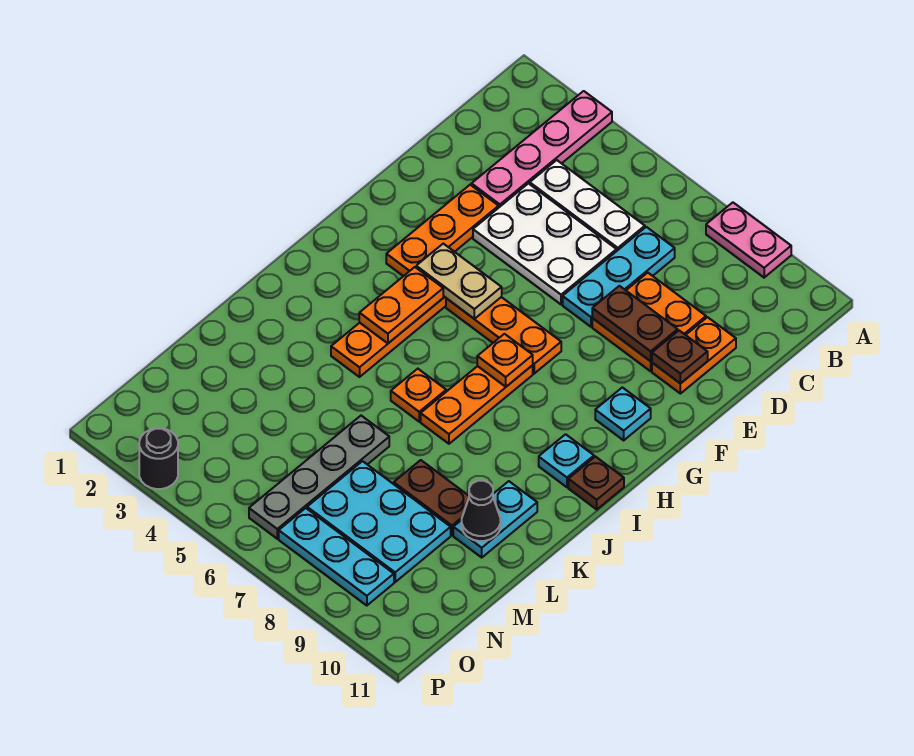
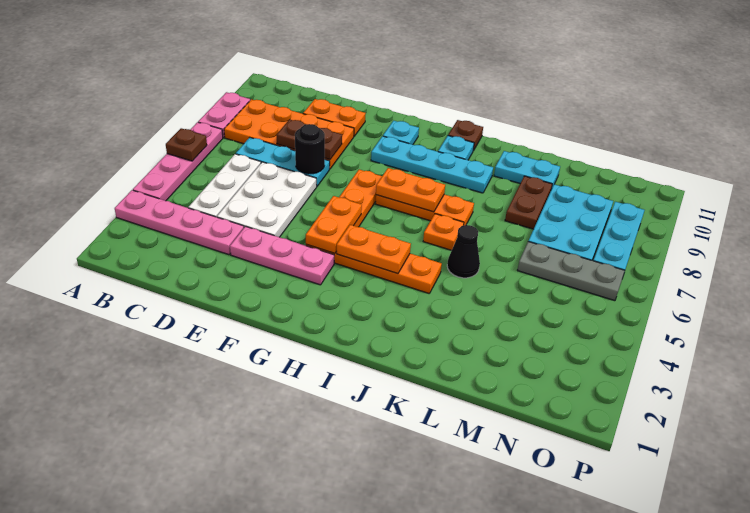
none -> pink 1x4 plate [133,122,223,201]
orange 2x2 plate [592,273,706,371] -> orange 2x4 plate [224,99,354,169]
orange 1x3 plate [386,185,499,276] -> pink 1x3 plate [230,226,334,285]
brown 1x2 plate [592,286,678,361] -> brown 1x2 plate turned to [276,120,342,160]
brown 1x1 plate [652,331,708,384] -> brown 1x1 plate moved to [166,128,207,161]
tan 1x2 plate [416,244,502,319] -> orange 1x2 plate [306,196,362,253]
none -> cyan 1x4 plate [371,136,493,193]
orange 1x1 plate [477,334,533,387] -> orange 1x2 plate [376,168,445,212]
grey 1x4 plate [249,416,389,539] -> grey 1x3 plate [517,242,625,301]
black 1x1 cone [462,481,501,541] -> black 1x1 cone moved to [447,225,480,278]
black 1x1 round brick [139,428,178,489] -> black 1x1 round brick moved to [295,124,325,174]

